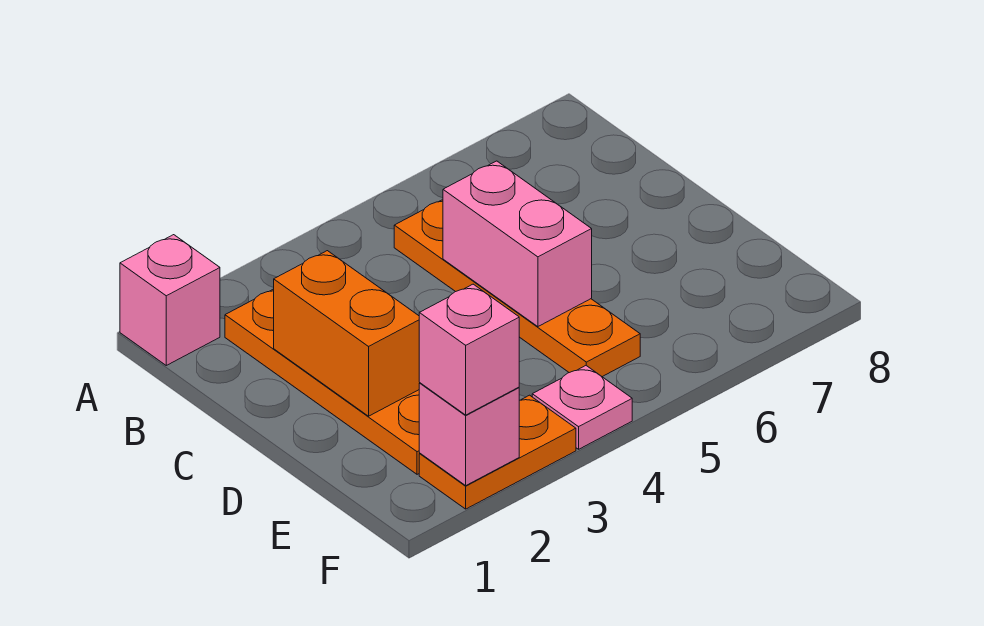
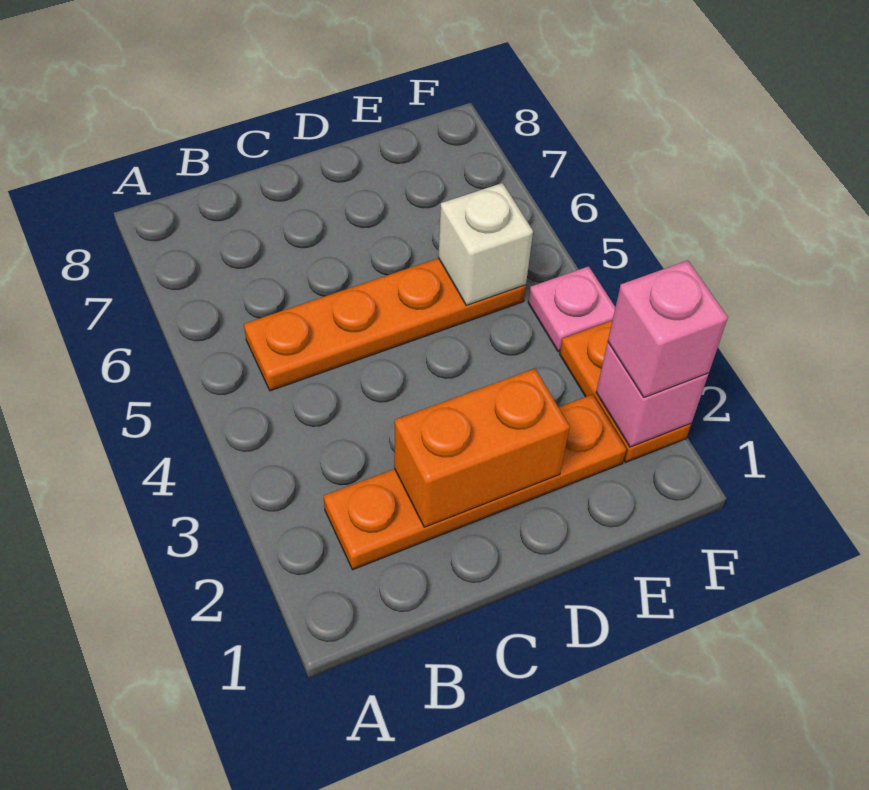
pink 1x1 brick [120,235,220,365] -> none
pink 1x2 brick [443,161,592,327] -> none
none -> white 1x1 brick [438,183,533,305]

